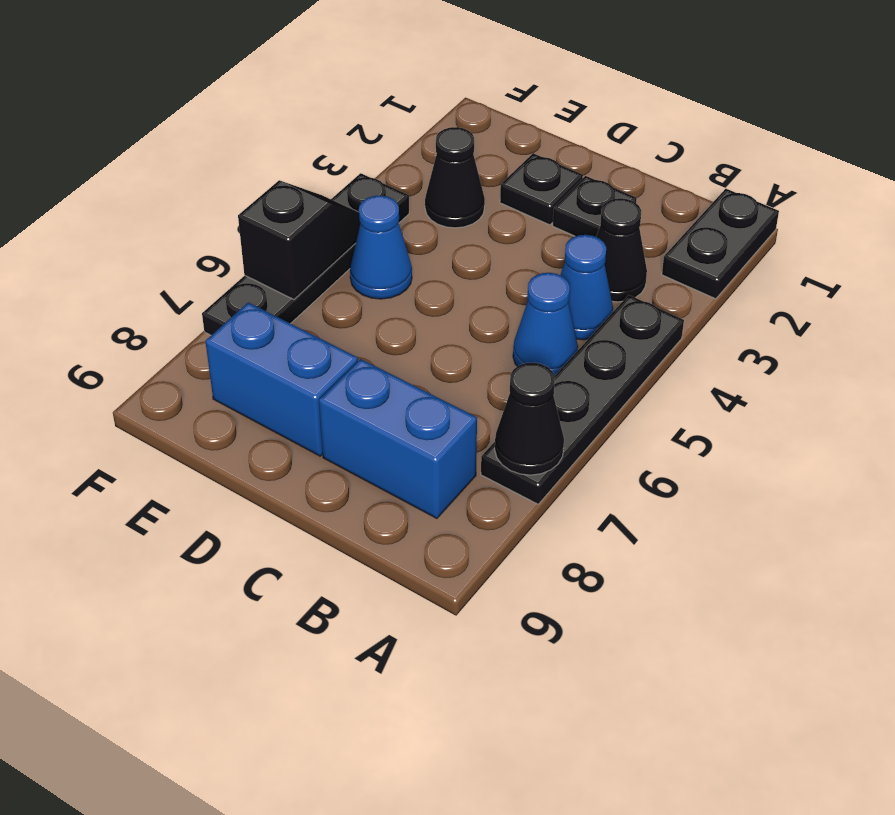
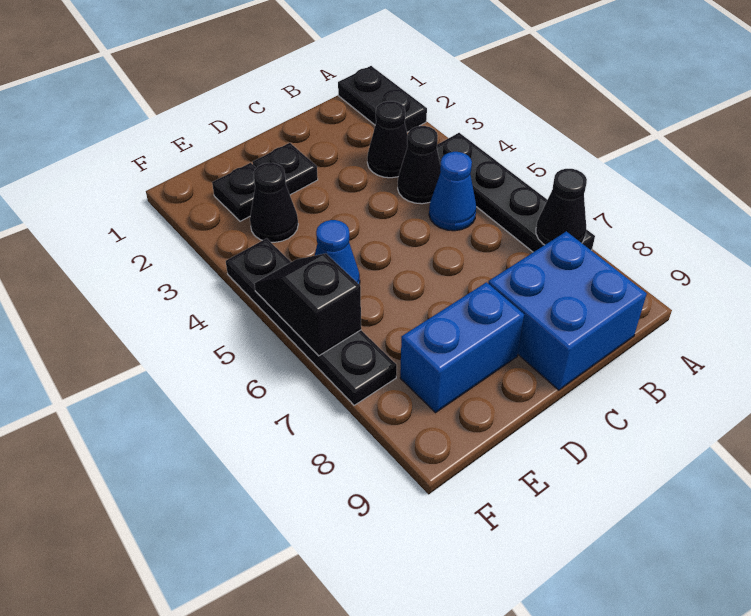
blue 1x1 cone [560,235,613,340] -> black 1x1 cone [398,126,441,204]
blue 1x2 brick [319,359,477,518] -> blue 2x2 brick [488,231,647,390]
black 1x1 plate [553,176,637,237] -> black 1x1 plate moved to [212,163,256,221]

